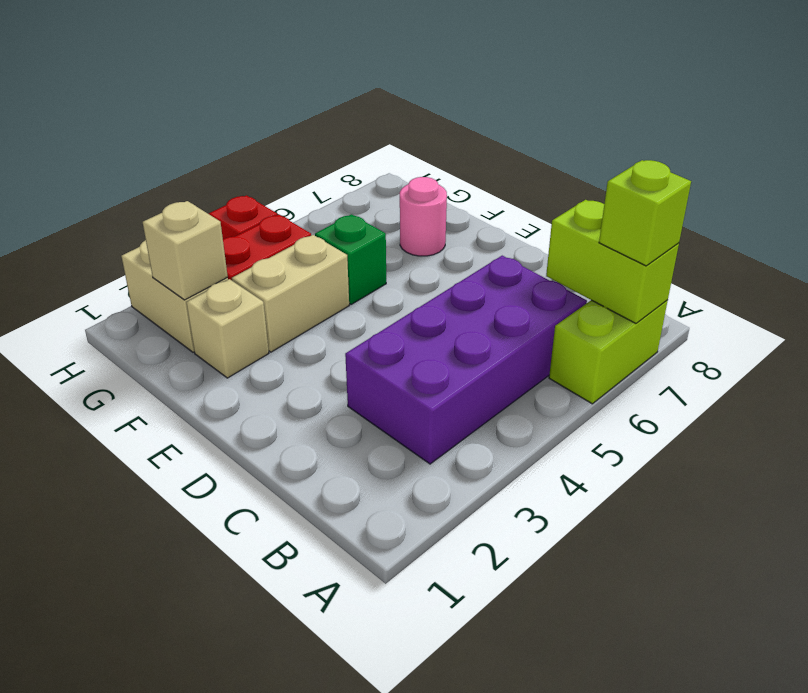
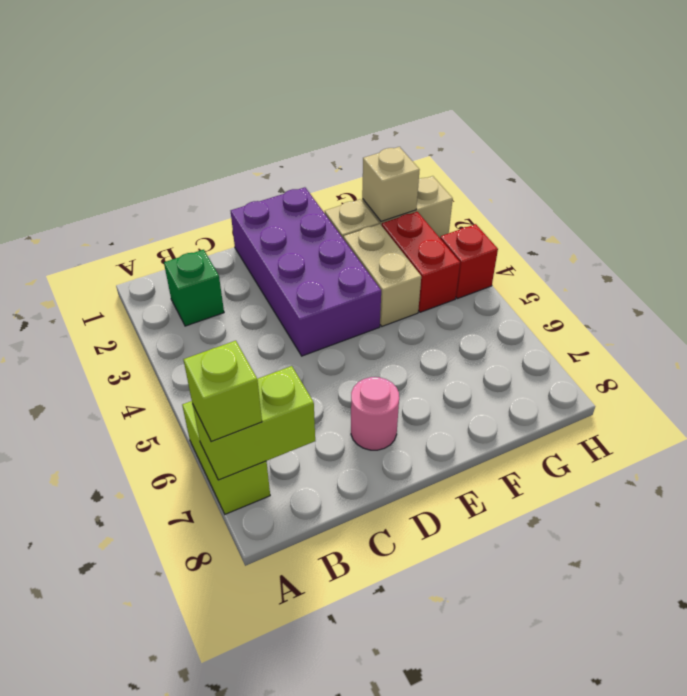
purple 2x4 brick [345,256,587,464] -> purple 2x4 brick moved to [231,187,381,356]
green 1x1 brick [315,214,386,305] -> green 1x1 brick moved to [164,250,224,326]
pink 1x1 round brick [400,177,447,256] -> pink 1x1 round brick moved to [351,377,399,450]

